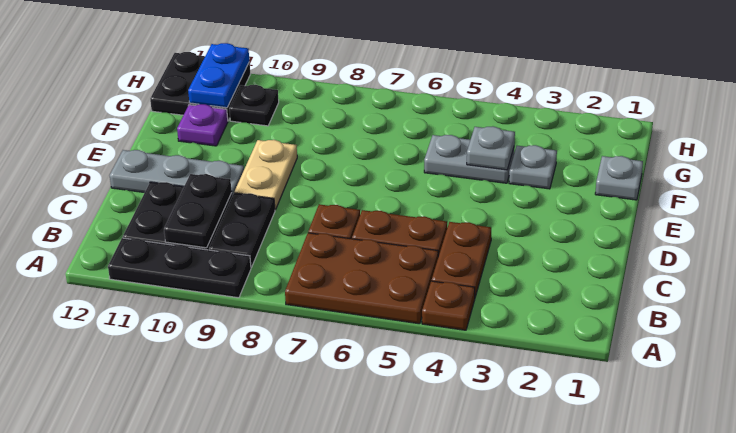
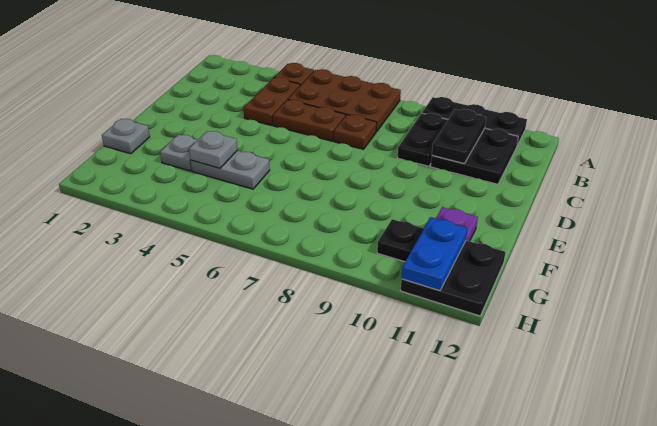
tan 1x2 plate [234,140,297,210] -> none
grey 1x3 plate [110,150,244,196] -> none

